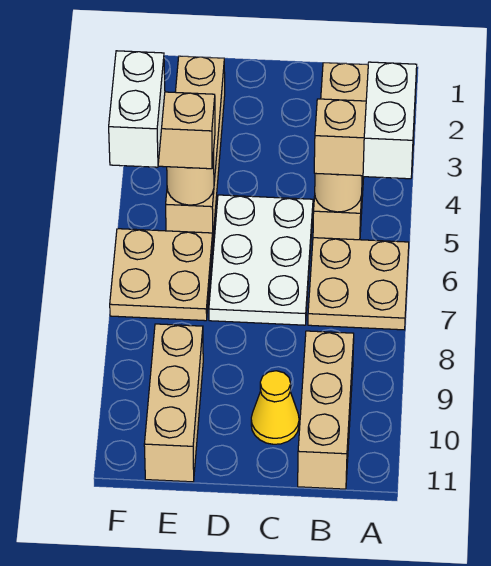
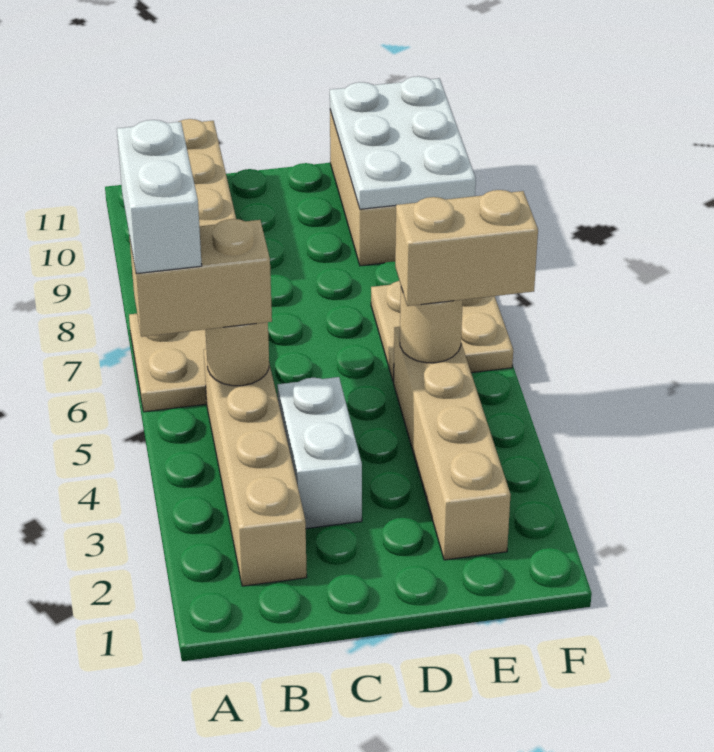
white 2x3 plate [209,195,313,325] -> white 2x3 plate moved to [330,76,476,209]
yellow 1x1 cone [251,371,299,444] -> none
white 1x2 brick [109,51,165,167] -> white 1x2 brick moved to [277,377,362,529]

